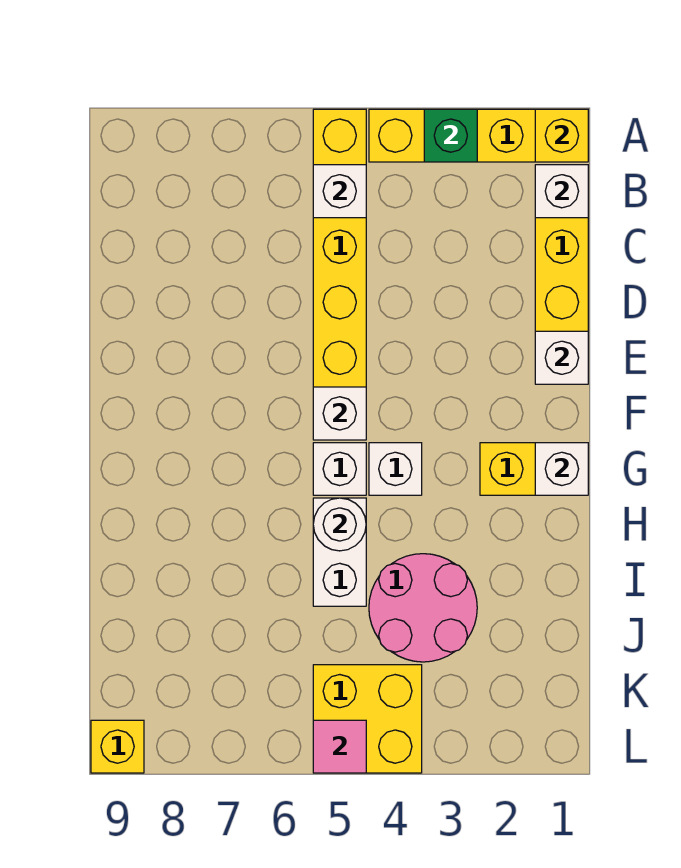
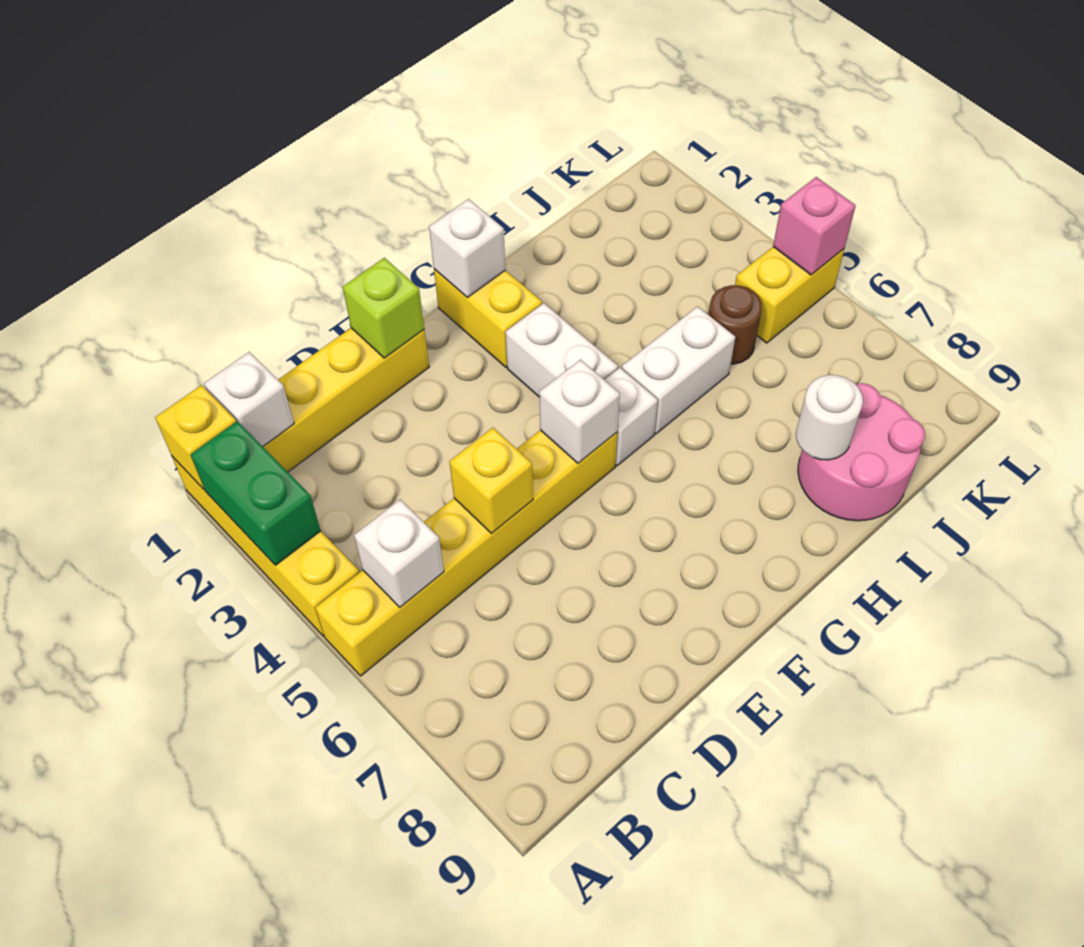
green 1x1 brick [424,109,477,162] -> green 1x2 brick [191,421,321,565]
white 1x1 brick [535,331,588,384] -> lime 1x1 brick [343,258,424,358]
white 1x1 brick [369,443,422,495] -> white 1x2 brick [506,303,618,397]
white 1x1 round brick [313,498,366,551] -> white 1x1 round brick moved to [796,375,863,460]
pink 2x2 round brick [369,554,477,662] -> pink 2x2 round brick moved to [798,383,925,521]
none -> brown 1x1 round brick [709,285,762,364]
yellow 2x2 brick [313,665,422,773] -> yellow 1x2 brick [735,247,844,343]
pink 1x1 tile [313,720,366,773] -> pink 1x1 brick [773,177,855,275]
yellow 1x1 brick [91,720,144,773] -> yellow 1x1 brick moved to [449,428,533,533]

